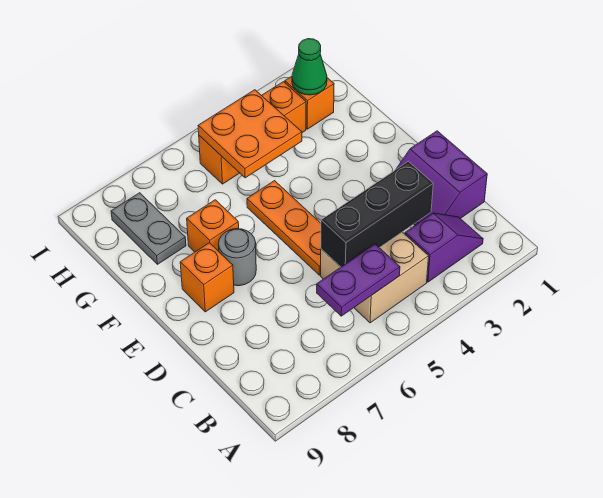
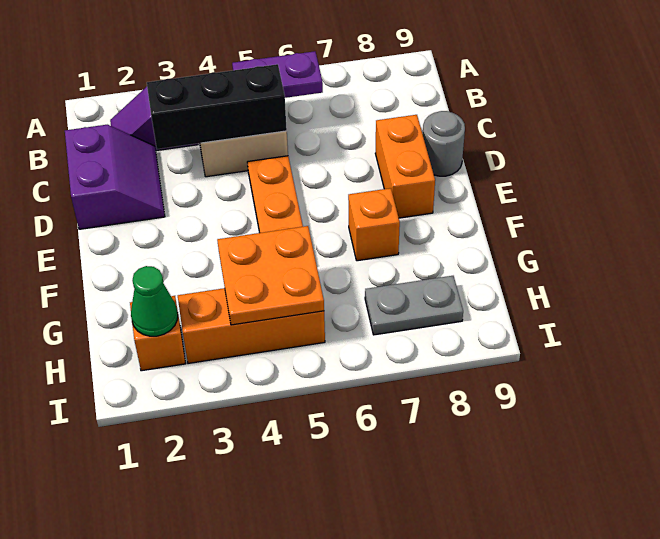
grey 1x1 round brick [218,229,256,286] -> grey 1x1 round brick moved to [422,111,465,176]
orange 1x1 brick [180,243,234,312] -> orange 1x2 brick [375,115,435,218]
grey 1x2 plate [111,193,186,264] -> grey 1x2 plate turned to [365,276,463,335]

